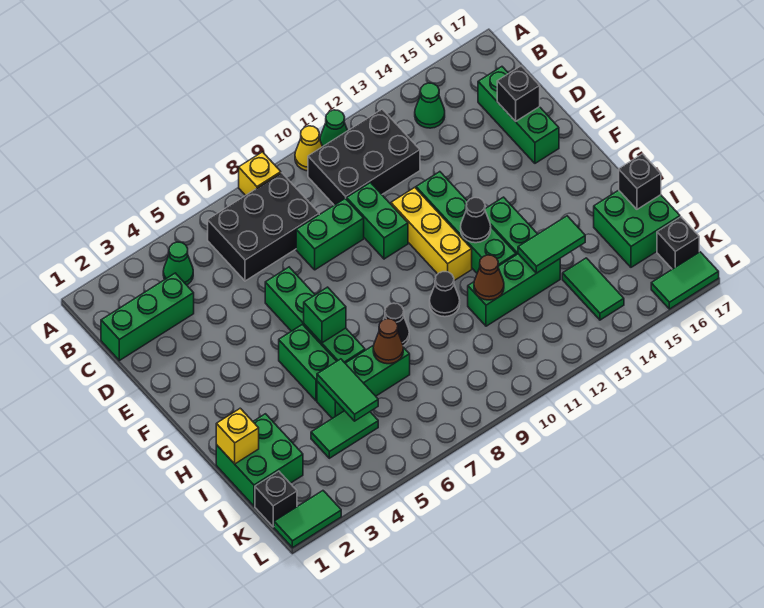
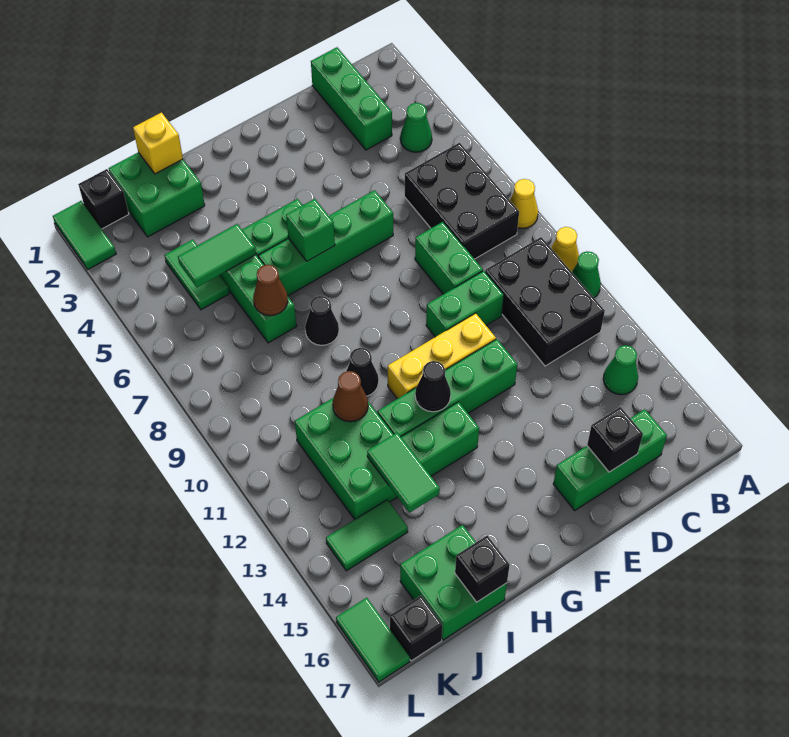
yellow 1x1 brick [239,152,281,196] -> yellow 1x1 cone [510,179,538,228]
green 1x3 brick [468,254,560,326] -> green 2x3 brick [295,398,397,519]

